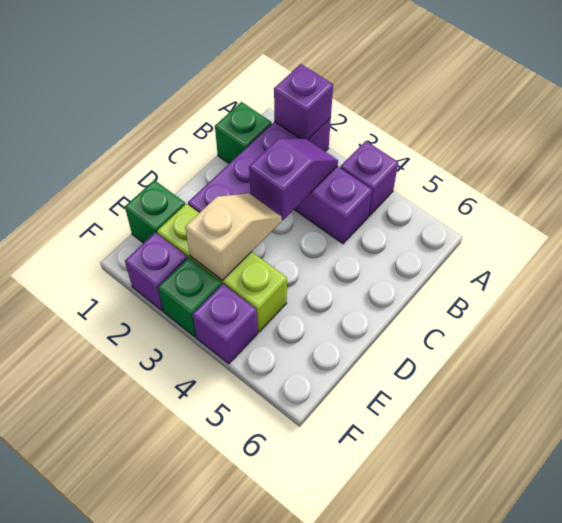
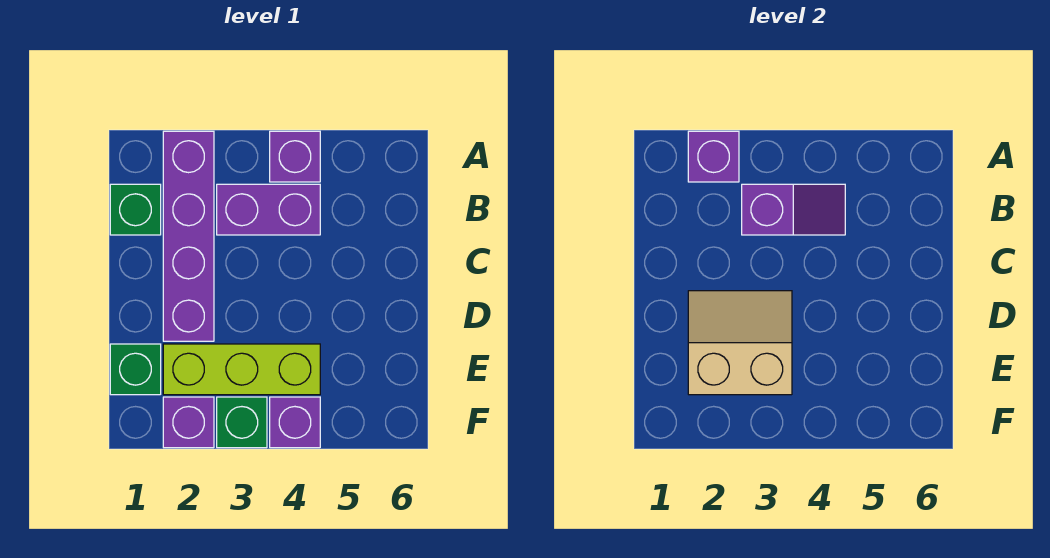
purple 1x2 slope [249,139,338,220] -> purple 1x2 slope turned to [742,184,845,235]
tan 1x2 slope [185,193,281,280] -> tan 2x2 slope [688,291,792,395]

